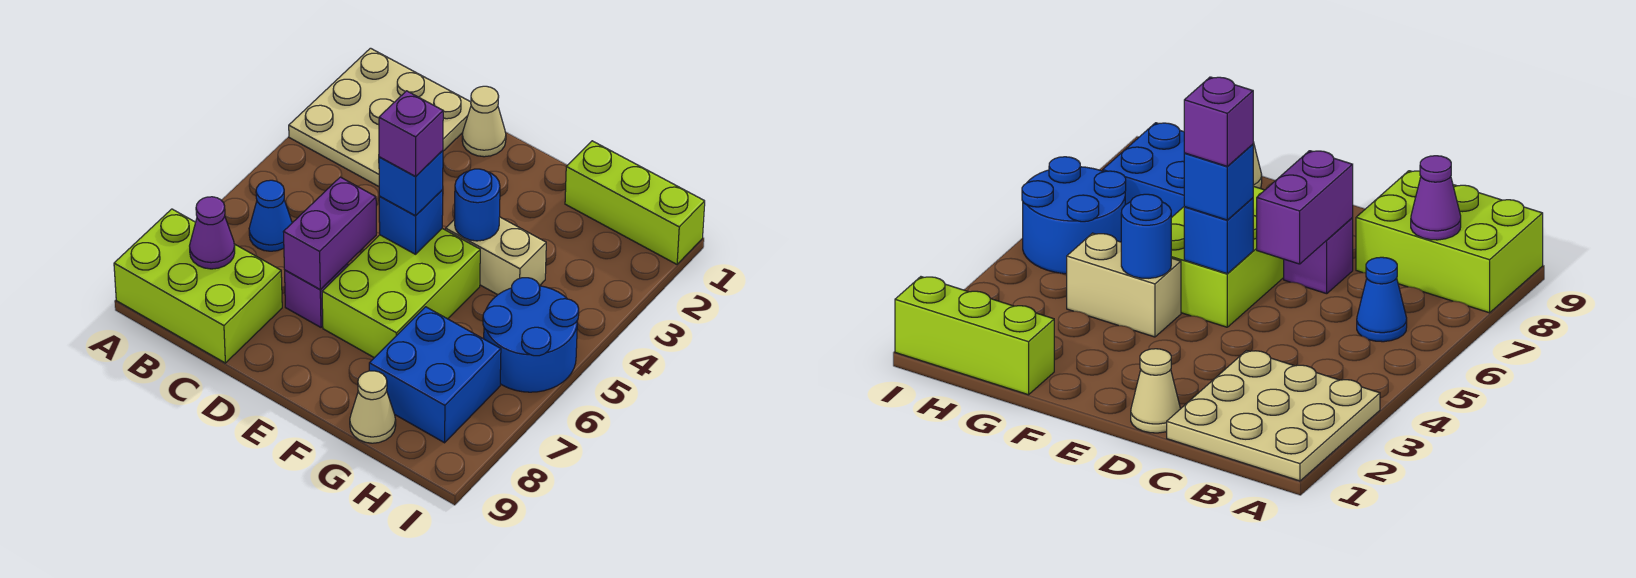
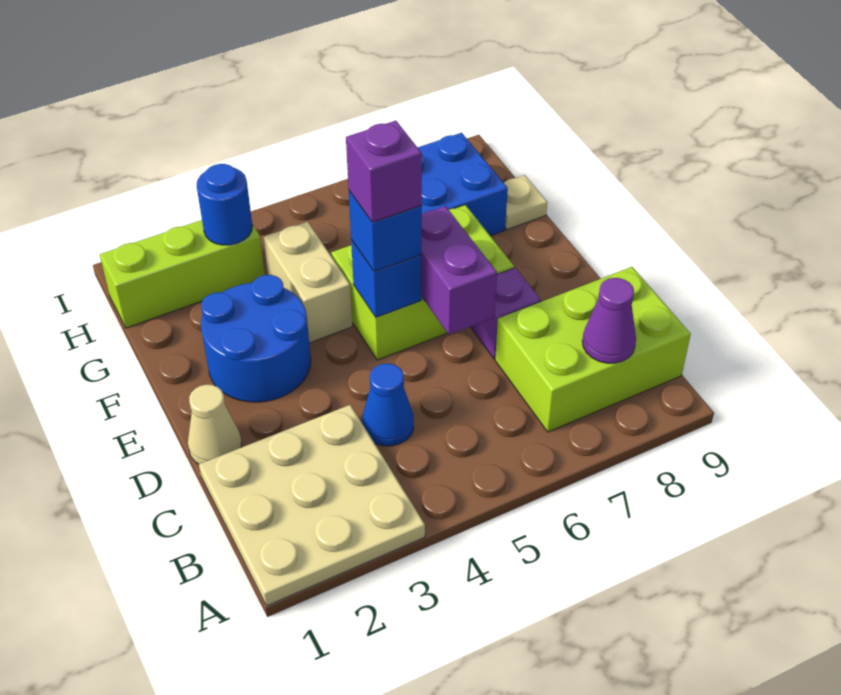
lime 2x3 brick [114,209,282,363] -> lime 2x3 brick turned to [495,267,691,432]
blue 1x1 cone [249,180,292,251] -> blue 1x1 cone moved to [362,364,414,446]
purple 1x2 brick [284,177,376,290] -> purple 1x2 brick turned to [421,206,497,335]
blue 1x1 round brick [455,169,500,241] -> blue 1x1 round brick moved to [197,164,252,245]
lime 1x3 brick [565,141,705,264] -> lime 1x3 brick turned to [100,220,265,328]
tan 1x1 cone [350,371,396,443] -> tan 1x1 plate [503,175,547,230]
blue 2x2 round brick [483,278,579,392] -> blue 2x2 round brick moved to [201,275,311,402]

